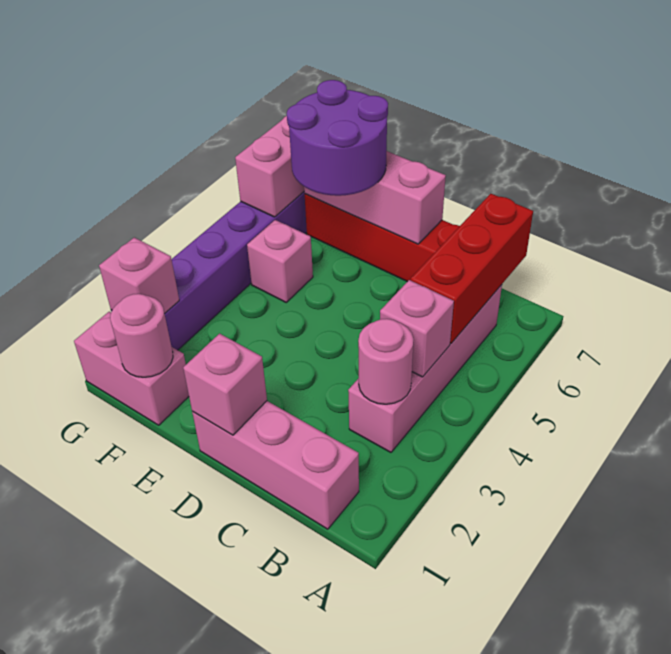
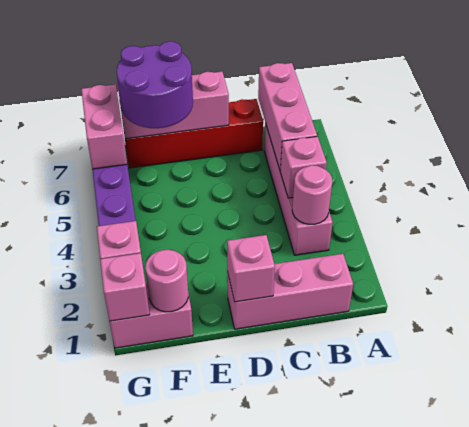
red 1x3 brick [410,194,533,343] -> pink 1x3 brick [258,63,317,170]
pink 1x1 brick [247,220,313,302] -> pink 1x1 brick moved to [100,253,150,321]

